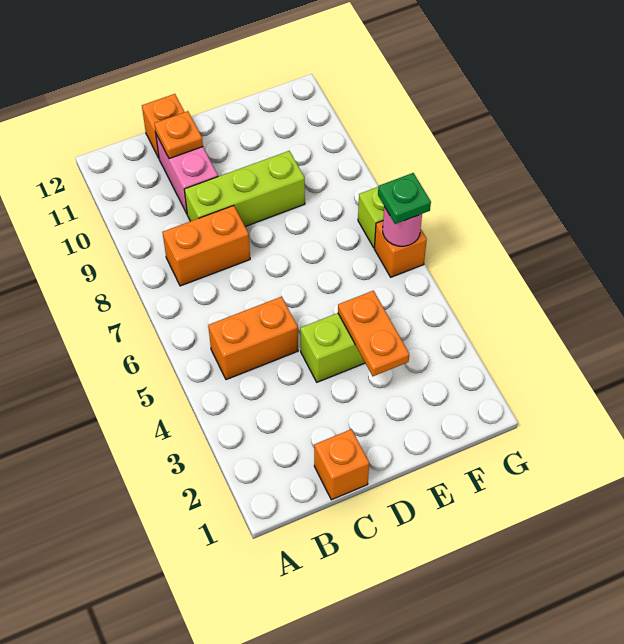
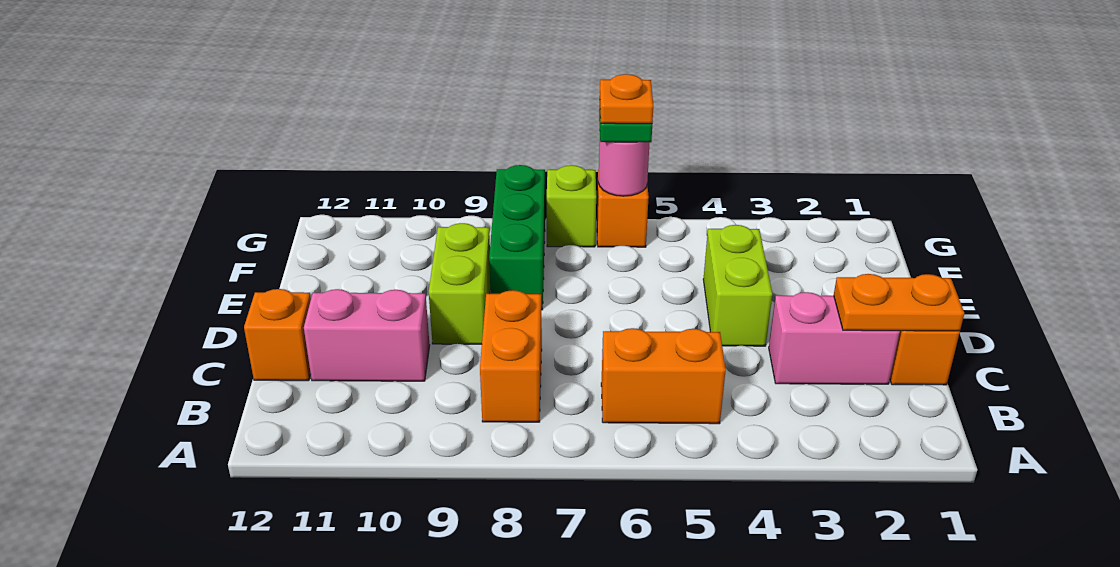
orange 1x2 brick [208,296,298,380] -> orange 1x2 brick turned to [601,328,726,424]
none -> pink 1x2 brick [769,292,900,384]
lime 1x3 brick [184,151,305,227] -> lime 1x2 brick [429,223,490,344]
orange 1x1 plate [154,111,203,159] -> orange 1x1 plate moved to [600,74,653,124]
orange 1x2 plate [338,291,409,376] -> orange 1x2 plate moved to [834,274,964,331]
none -> green 1x3 brick [489,165,545,310]

